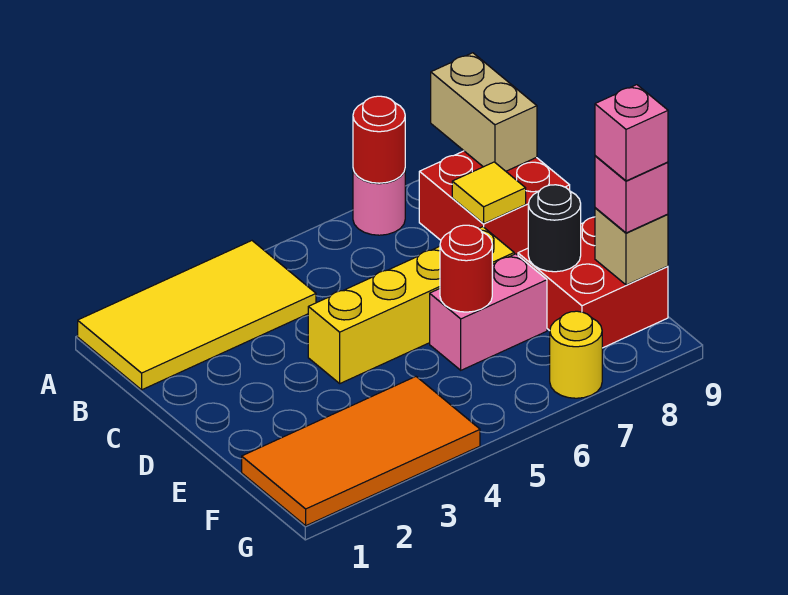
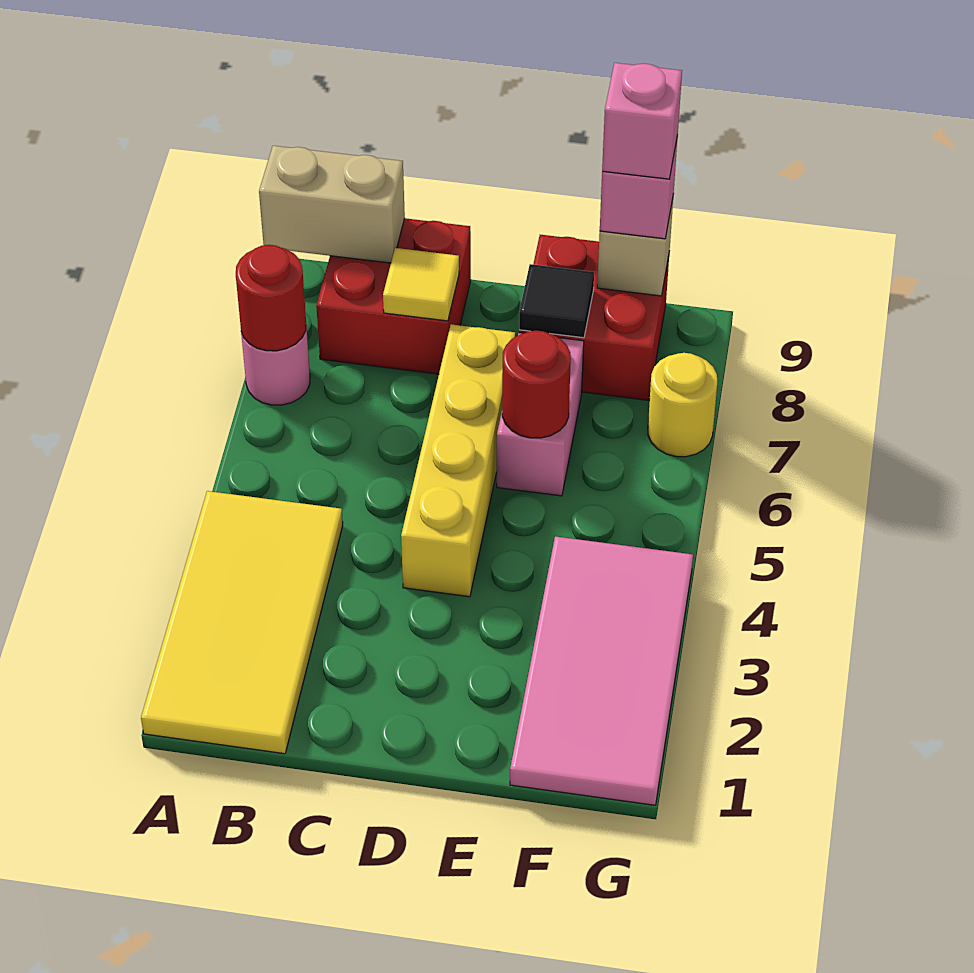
black 1x1 round brick [528,185,581,272] -> black 1x1 tile [519,264,594,338]
orange 2x4 tile [242,377,480,526] -> pink 2x4 tile [510,536,693,805]

